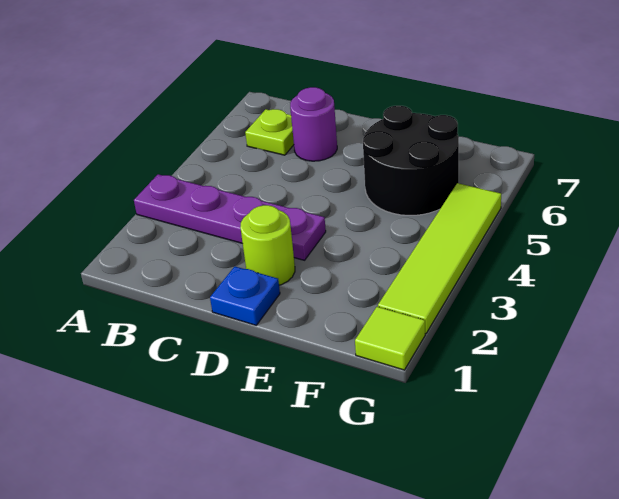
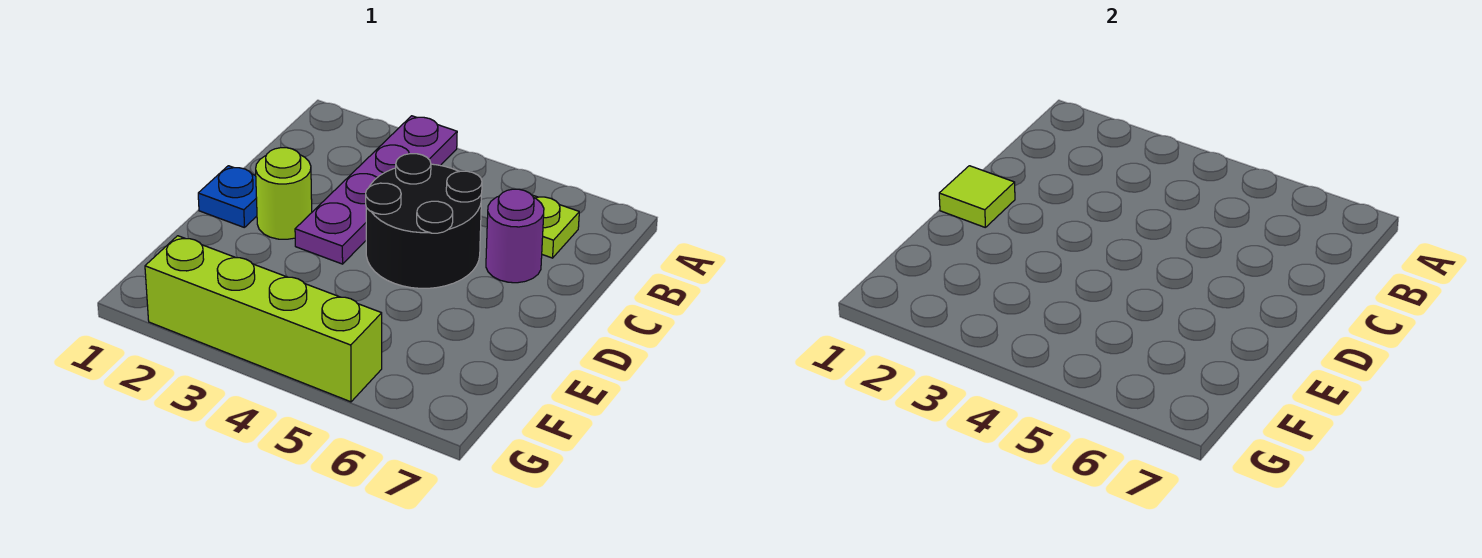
black 2x2 round brick [363,106,459,215] -> black 2x2 round brick moved to [366,154,482,288]
lime 1x1 tile [355,307,425,370] -> lime 1x1 tile moved to [939,166,1015,228]
lime 1x4 tile [378,183,501,334] -> lime 1x4 brick [145,236,382,402]

